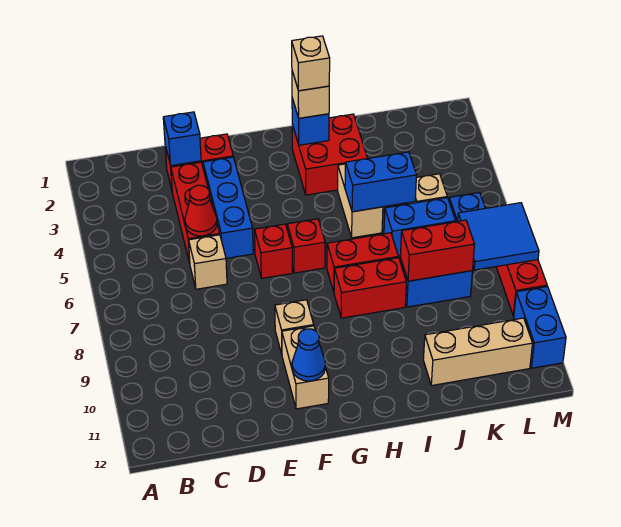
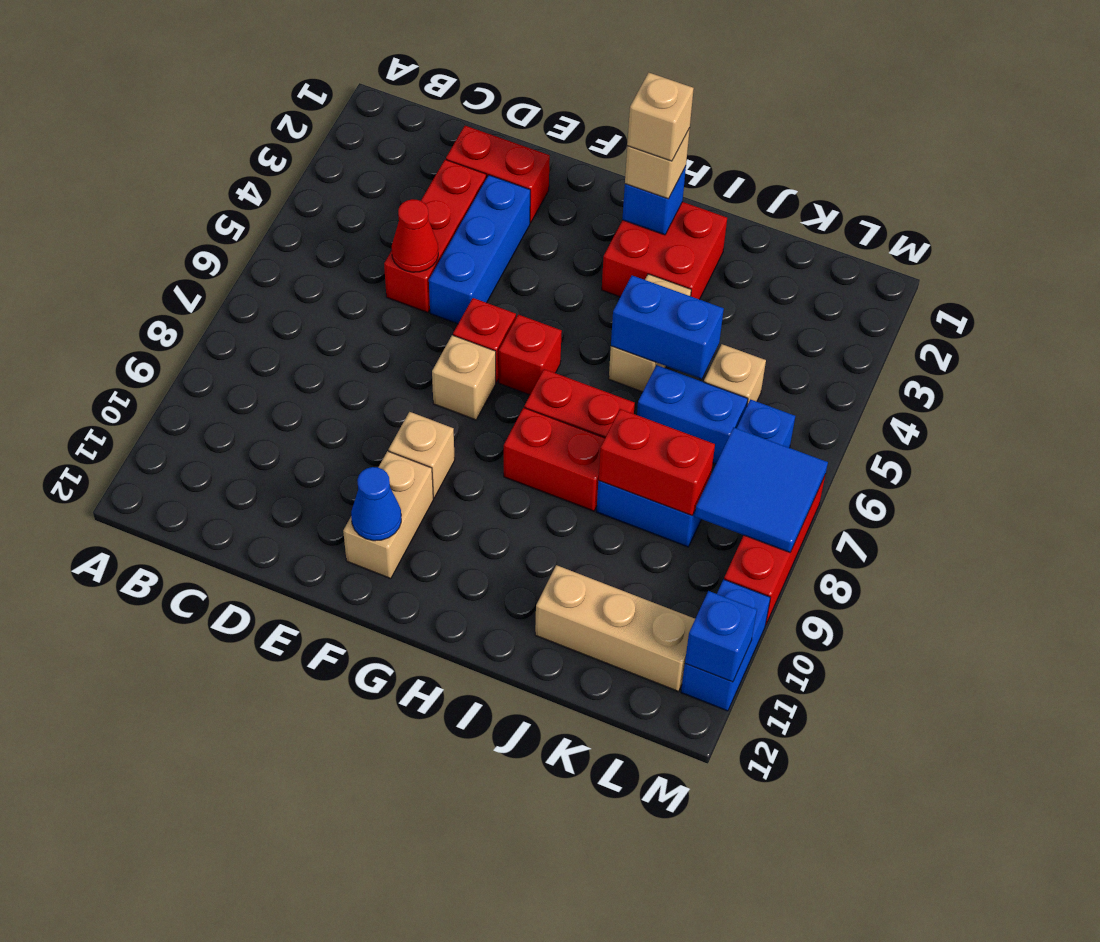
blue 1x1 brick [163,112,201,166] -> blue 1x1 brick moved to [685,591,757,682]
tan 1x1 brick [189,235,227,289] -> tan 1x1 brick moved to [432,335,496,420]

